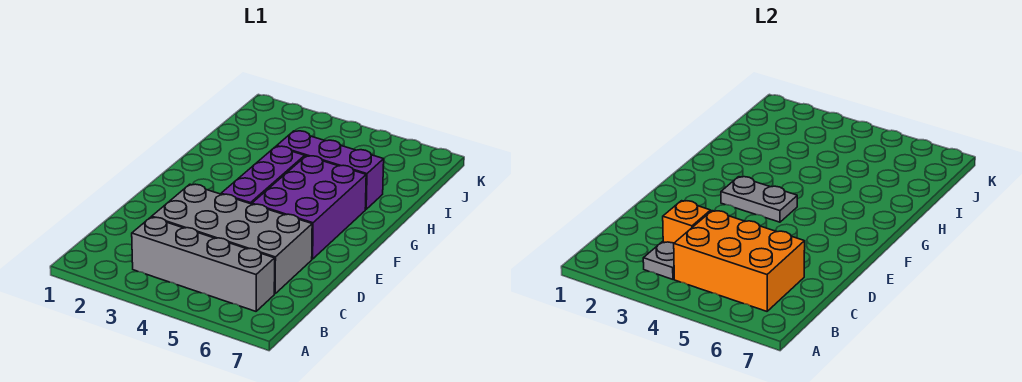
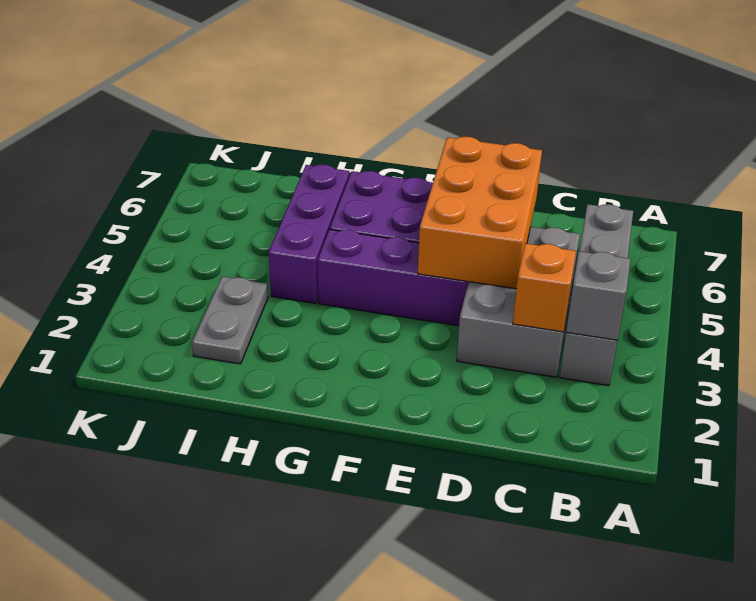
grey 1x1 plate [643,242,674,279] -> grey 1x1 brick [566,251,630,340]
orange 2x3 brick [674,211,805,311] -> orange 2x3 brick moved to [418,137,542,289]
grey 2x4 brick [152,184,312,294] -> grey 2x3 brick [457,227,580,377]
grey 1x2 plate [721,177,797,222] -> grey 1x2 plate moved to [192,277,268,364]

